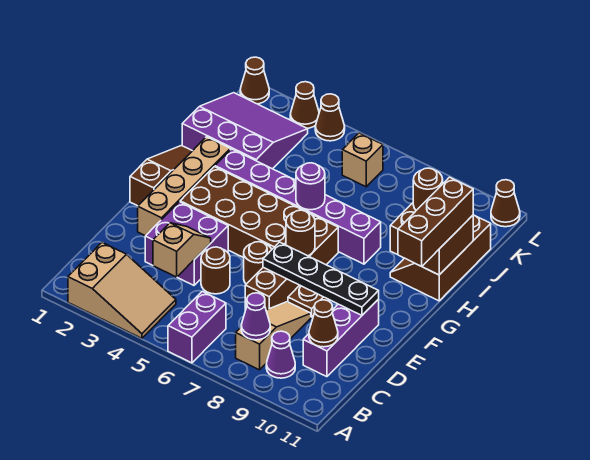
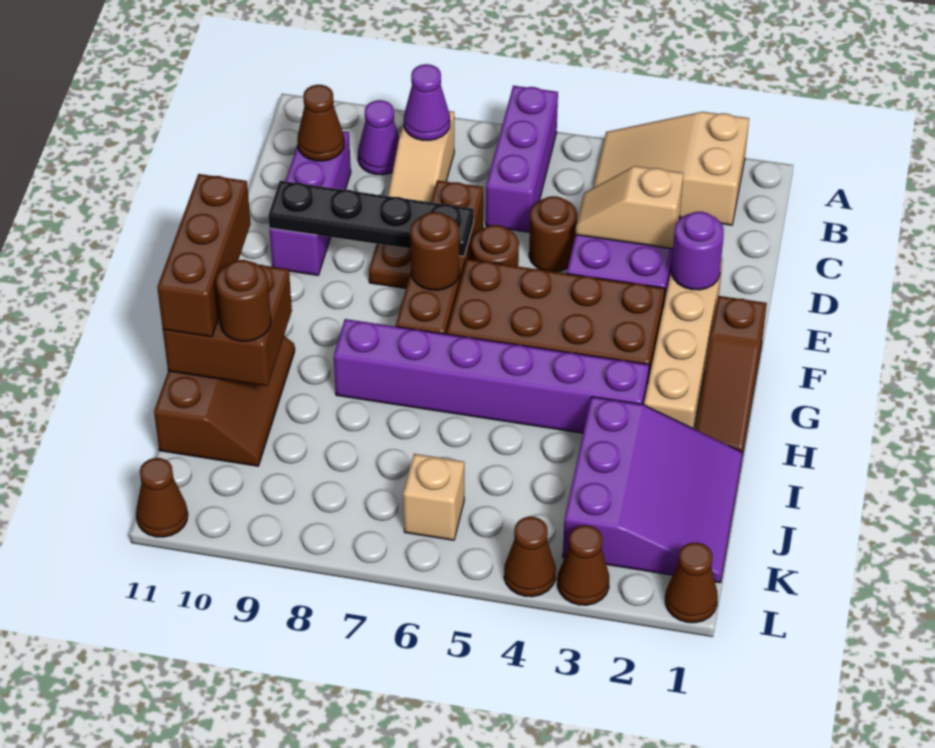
purple 1x2 brick [168,291,226,363] -> purple 1x3 brick [486,86,558,232]
tan 1x2 slope [153,223,211,277] -> tan 1x2 slope turned to [576,166,683,249]
purple 1x1 round brick [296,163,325,210] -> purple 1x1 round brick moved to [671,212,724,290]
purple 3x3 slope [182,93,308,169] -> purple 3x3 slope turned to [563,397,743,583]

